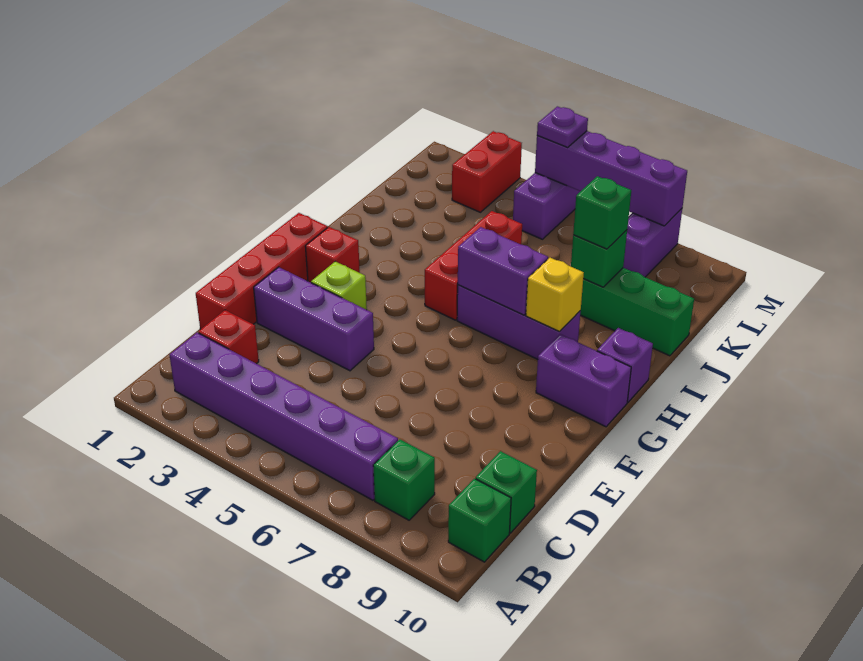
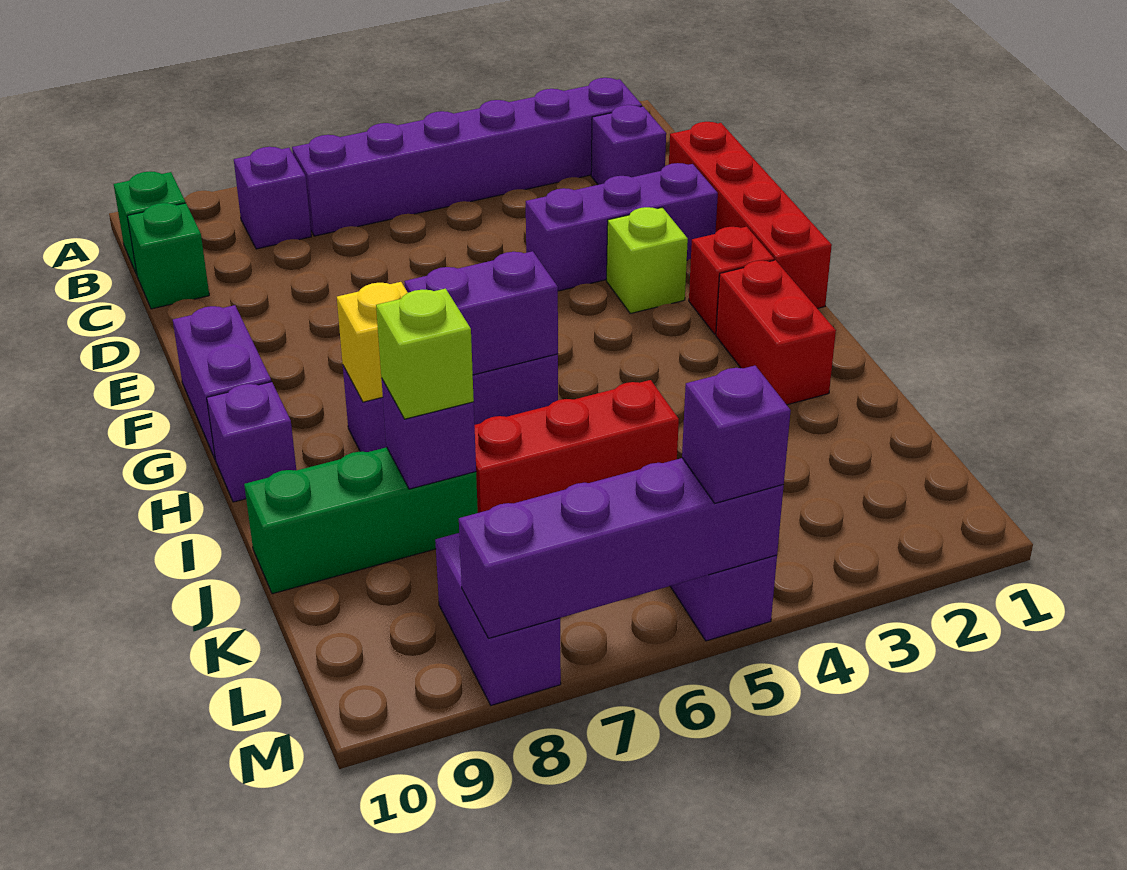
green 1x1 brick [373,439,435,520] -> purple 1x1 brick [234,147,311,249]
red 1x1 brick [198,310,259,364] -> purple 1x1 brick [591,105,666,185]
purple 1x2 brick [536,334,631,427] -> purple 1x2 brick turned to [173,305,271,460]
red 1x3 brick [425,211,522,320] -> red 1x3 brick turned to [475,380,679,513]
green 1x1 brick [571,230,627,287] -> purple 1x1 brick [382,380,476,489]
green 1x1 brick [573,176,631,249] -> lime 1x1 brick [376,289,474,419]
red 1x2 brick [452,131,522,212] -> red 1x2 brick moved to [716,260,836,405]
purple 1x1 plate [537,106,588,148] -> purple 1x1 brick [682,366,791,503]

